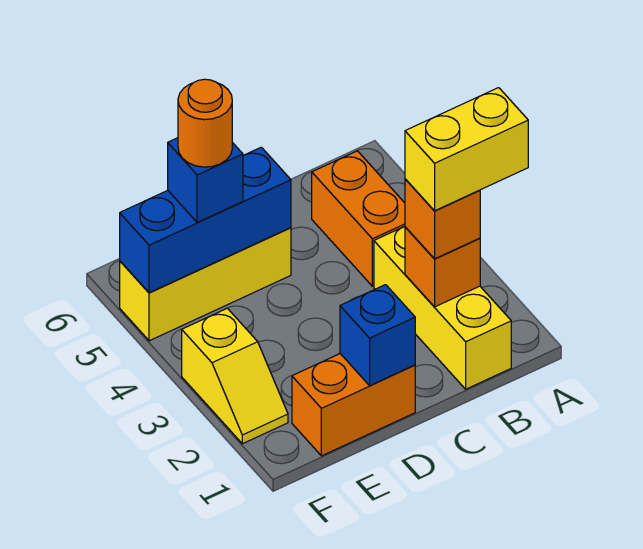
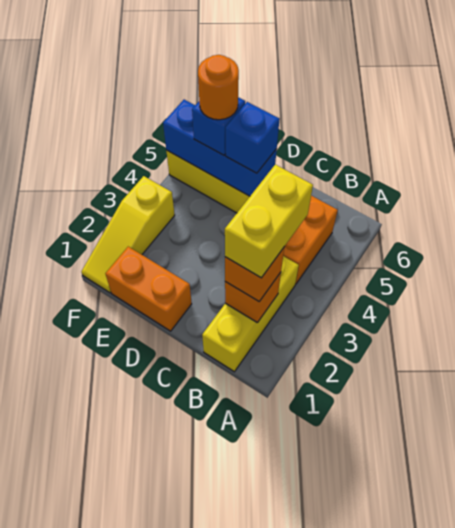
yellow 1x2 brick [405,88,528,211] -> yellow 1x2 brick turned to [225,164,313,278]
blue 1x1 brick [340,285,415,385] -> blue 1x1 brick moved to [226,102,280,173]
yellow 1x2 slope [182,308,288,444] -> yellow 1x3 slope [81,176,175,293]

